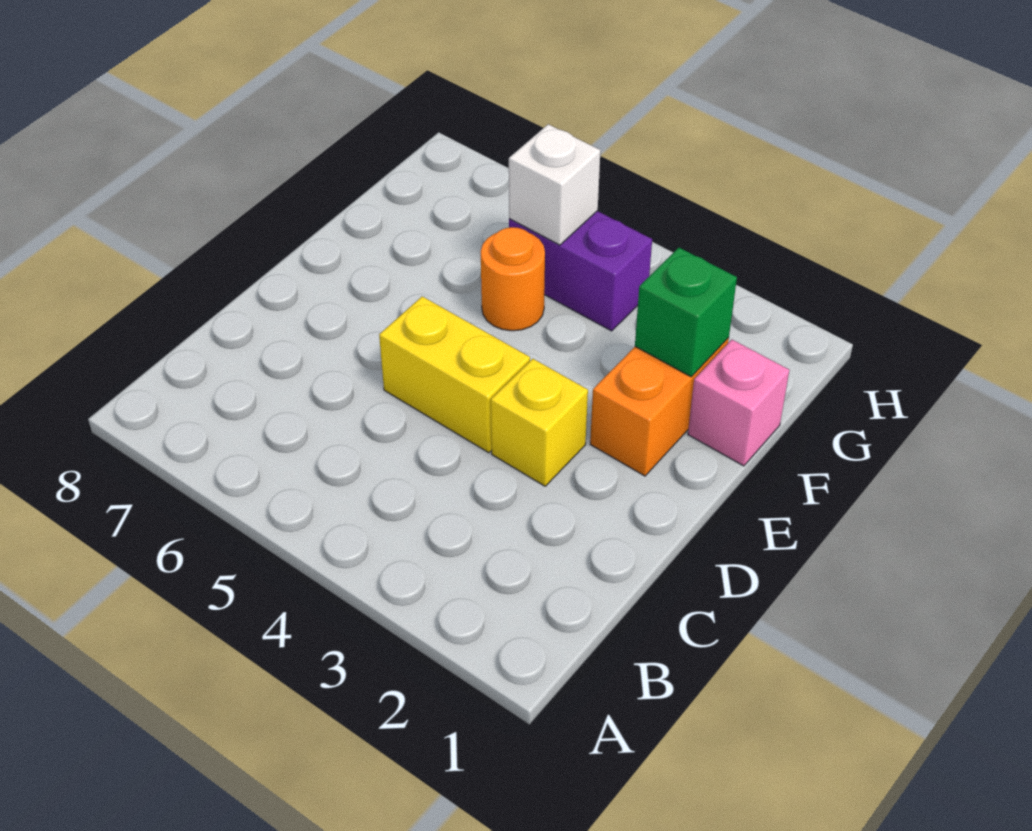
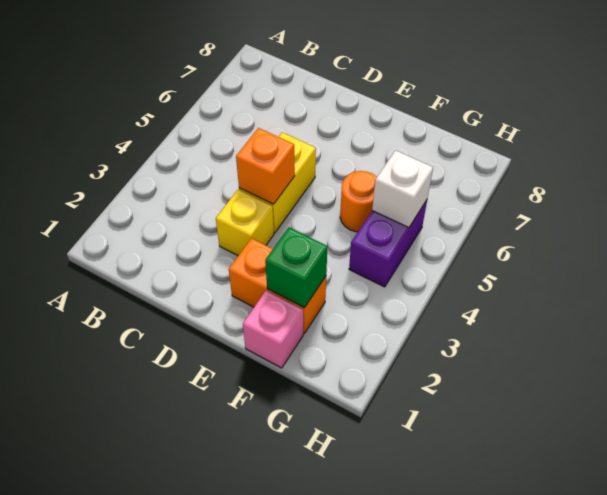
none -> orange 1x1 brick [236,128,295,204]

